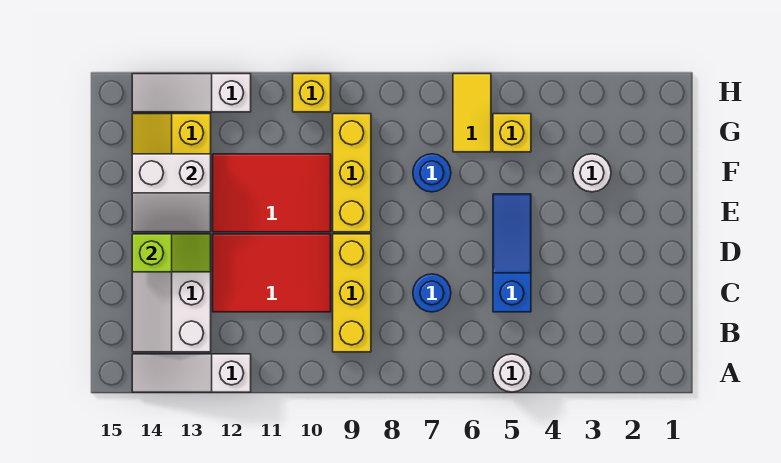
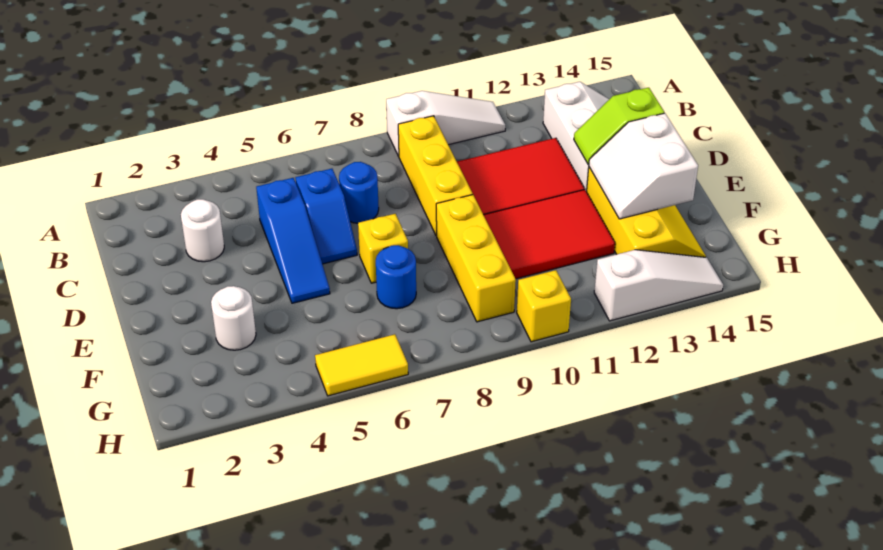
white 1x1 round brick [493,354,531,392] -> white 1x1 round brick moved to [181,199,224,262]
white 1x3 slope [132,354,251,392] -> white 1x3 slope moved to [386,91,505,156]
none -> blue 1x2 slope [295,169,357,264]
white 2x2 slope [132,154,211,232] -> white 2x2 slope turned to [589,113,698,219]
yellow 1x1 brick [493,114,531,152] -> yellow 1x1 brick moved to [358,214,408,283]
yellow 1x2 tile [453,74,491,152] -> yellow 1x2 tile turned to [315,334,408,396]

